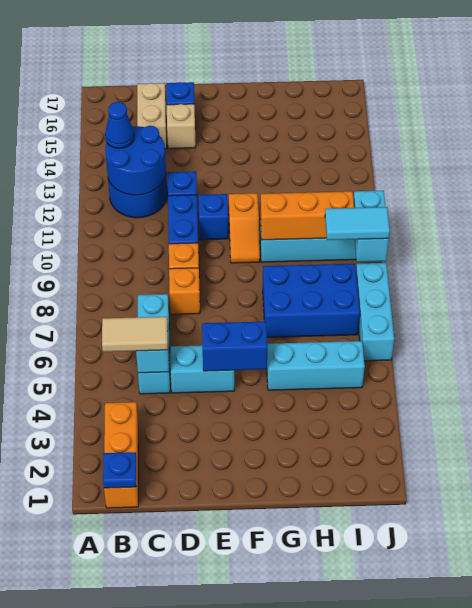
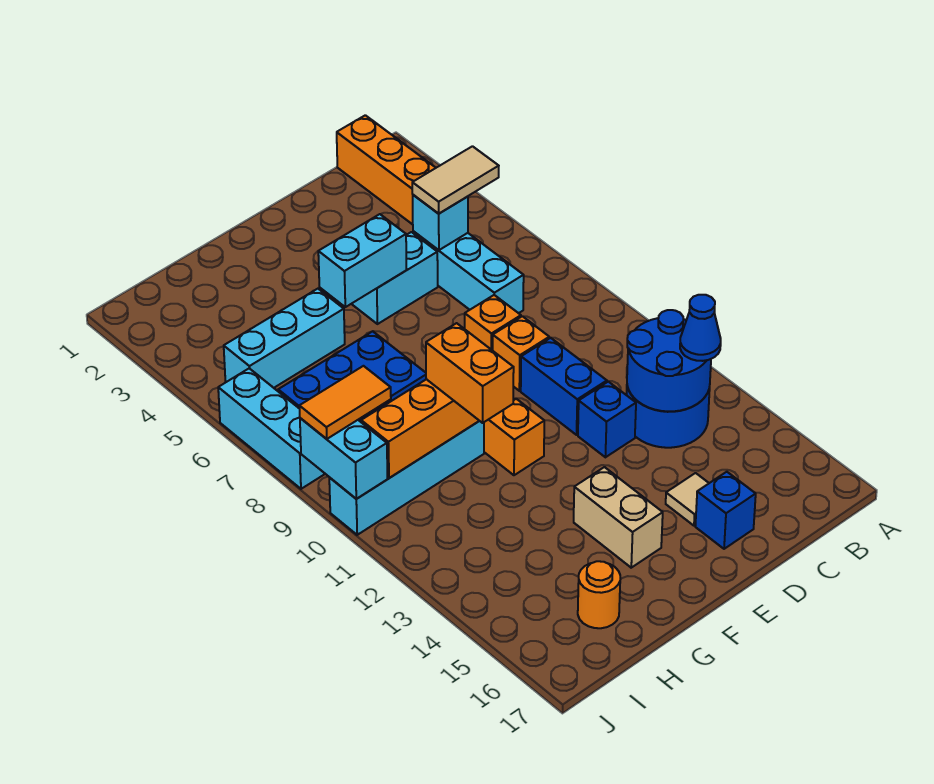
blue 1x1 plate [103,452,136,488] -> none
tan 1x2 brick [137,83,167,149] -> tan 1x2 brick moved to [574,467,663,568]
tan 1x1 brick [167,104,196,149] -> tan 1x1 tile [666,473,709,526]
blue 1x2 brick [202,321,267,371] -> cyan 1x2 brick [318,214,407,307]
blue 1x1 brick [198,194,228,240] -> none
none -> orange 1x2 brick [426,323,514,423]
none -> orange 1x1 round brick [578,561,620,628]
cyan 1x2 tile [325,207,390,240] -> orange 1x2 tile [299,366,391,439]

